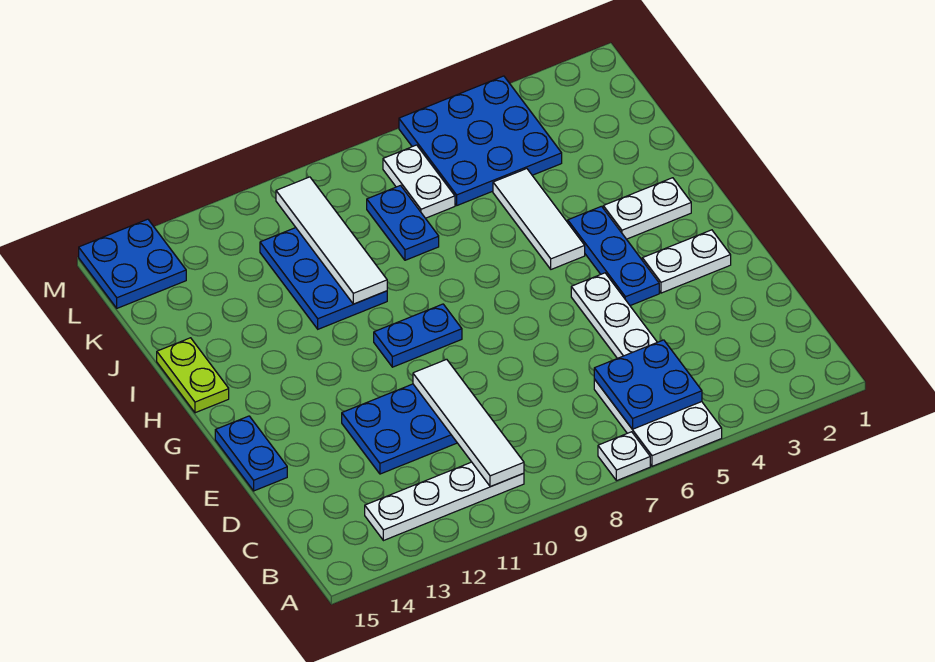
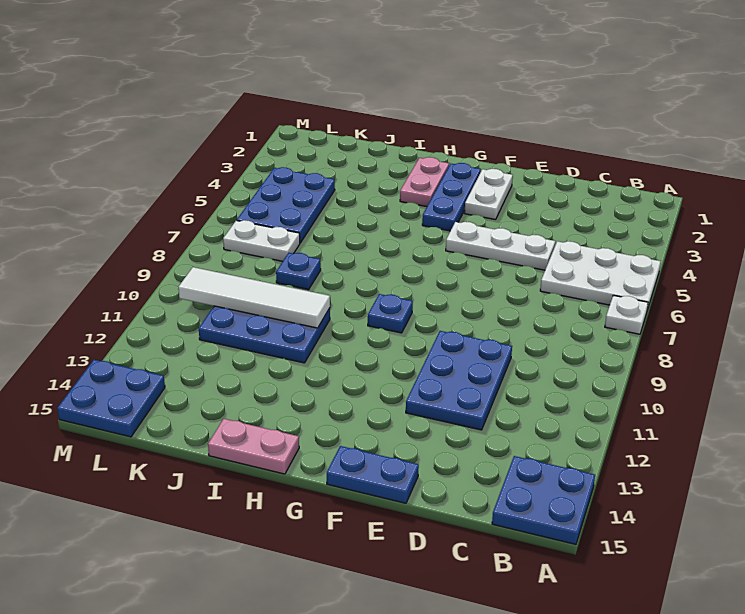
blue 2x2 plate [594,340,702,429] -> blue 2x2 plate moved to [492,456,595,544]
white 1x4 plate [365,462,524,541] -> none
white 1x4 tile [413,359,524,487] -> none
blue 1x3 plate [568,206,659,306] -> blue 1x3 plate turned to [422,163,481,231]
blue 1x2 plate [374,304,462,367] -> blue 1x1 plate [368,294,413,333]
white 1x2 plate [603,178,691,239] -> pink 1x2 plate [400,157,449,207]
white 1x3 tile [493,169,585,269] -> none
lime 1x2 plate [157,338,229,413] -> pink 1x2 plate [208,419,299,474]
blue 1x2 plate [367,186,439,260] -> blue 1x1 plate [276,253,321,289]
blue 3x3 plate [399,76,562,205] -> blue 2x3 plate [237,167,335,243]

